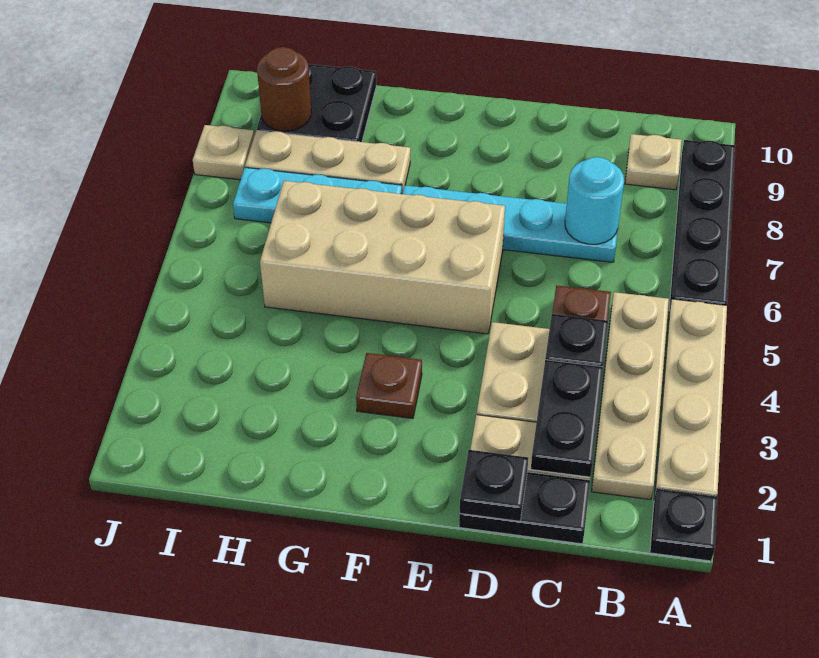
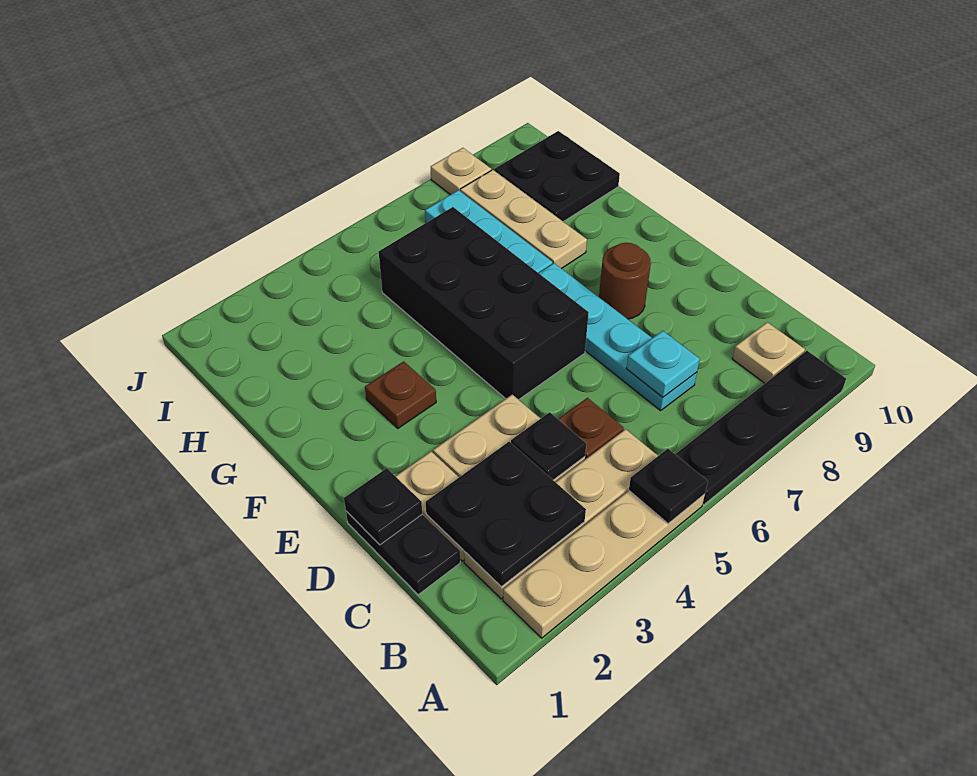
black 1x1 plate [650,489,717,561] -> black 1x1 plate moved to [629,449,708,524]
black 1x2 plate [531,360,603,477] -> black 2x2 plate [426,442,586,587]
cyan 1x1 round brick [565,157,624,244] -> cyan 1x1 plate [627,331,700,397]
tan 2x4 brick [260,181,505,334] -> black 2x4 brick [379,207,589,400]
brown 1x1 round brick [257,47,311,131] -> brown 1x1 round brick moved to [599,243,651,319]

